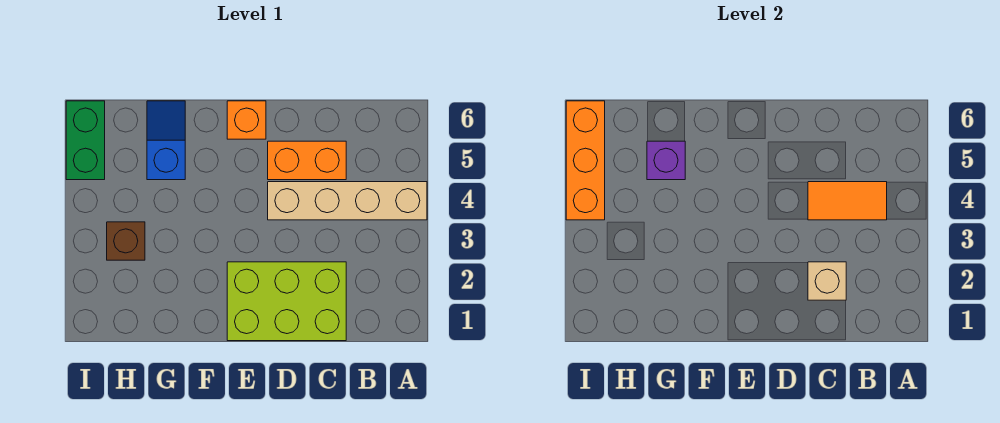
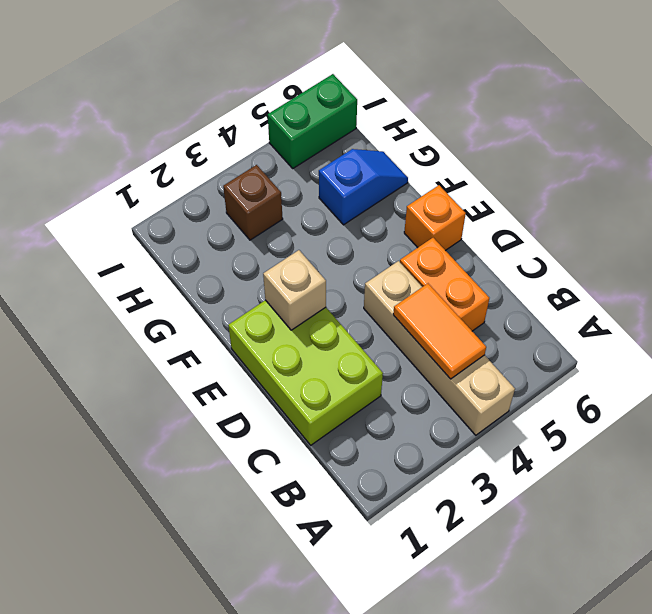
tan 1x1 brick [808,262,846,300] -> tan 1x1 brick moved to [263,250,326,330]
purple 1x1 brick [647,141,685,180] -> none
orange 1x3 brick [566,101,605,220] -> none

